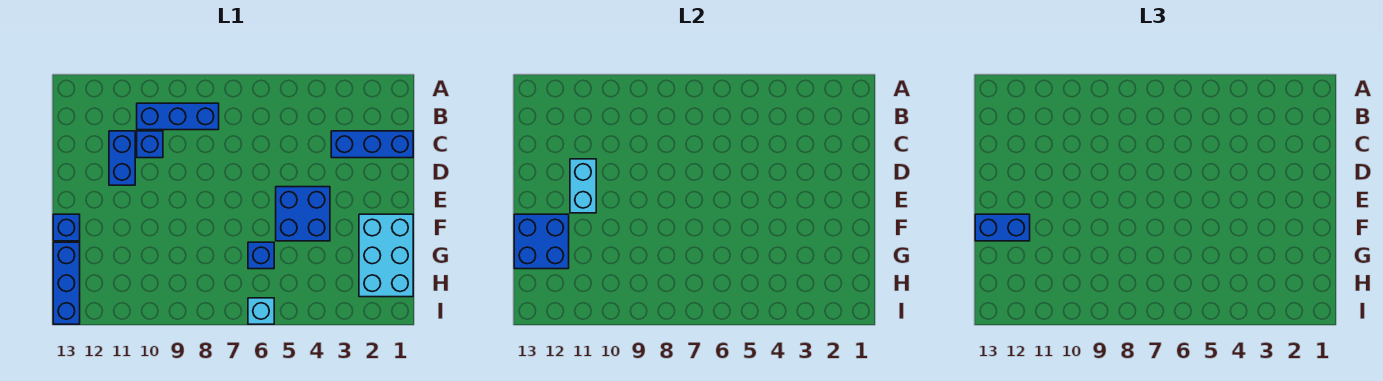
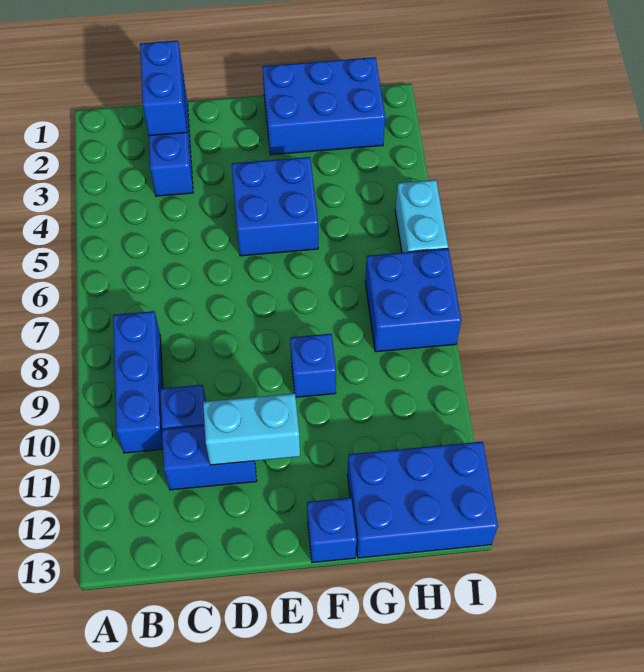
cyan 2x3 brick [359,214,413,297] -> blue 2x3 brick [262,57,385,155]
blue 2x2 brick [514,214,569,269] -> blue 2x2 brick moved to [365,249,461,352]
blue 1x2 brick [975,214,1030,241] -> blue 1x2 brick moved to [140,41,187,136]
blue 1x1 brick [248,242,274,269] -> blue 1x1 brick moved to [290,334,336,397]
blue 1x3 brick [53,242,80,324] -> blue 2x3 brick [347,442,498,558]
cyan 1x1 brick [248,298,274,324] -> cyan 1x2 brick [395,180,448,253]

